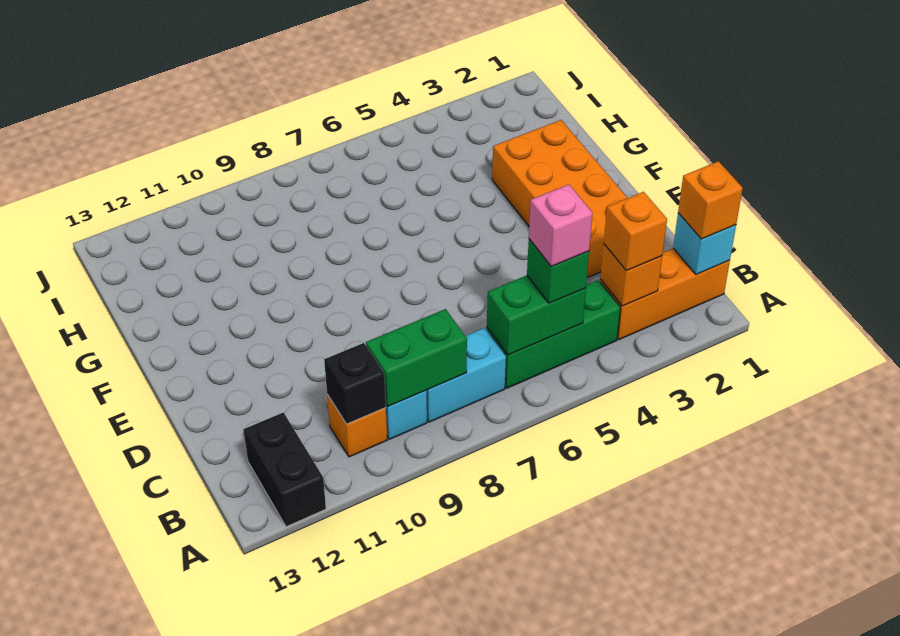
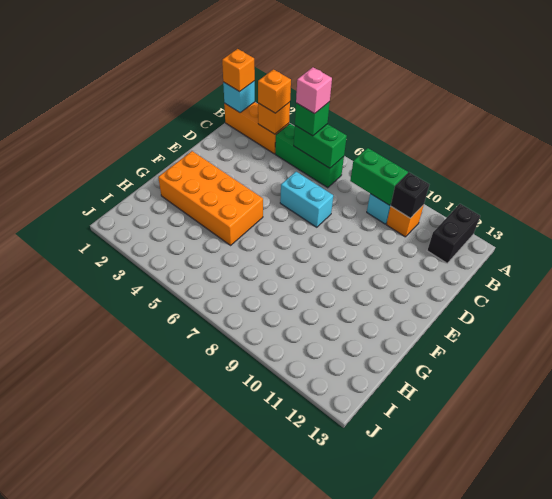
cyan 1x2 brick [427,328,506,422] -> cyan 1x2 brick moved to [280,172,333,227]
orange 2x4 brick [492,120,627,278] -> orange 2x4 brick turned to [158,151,263,245]

